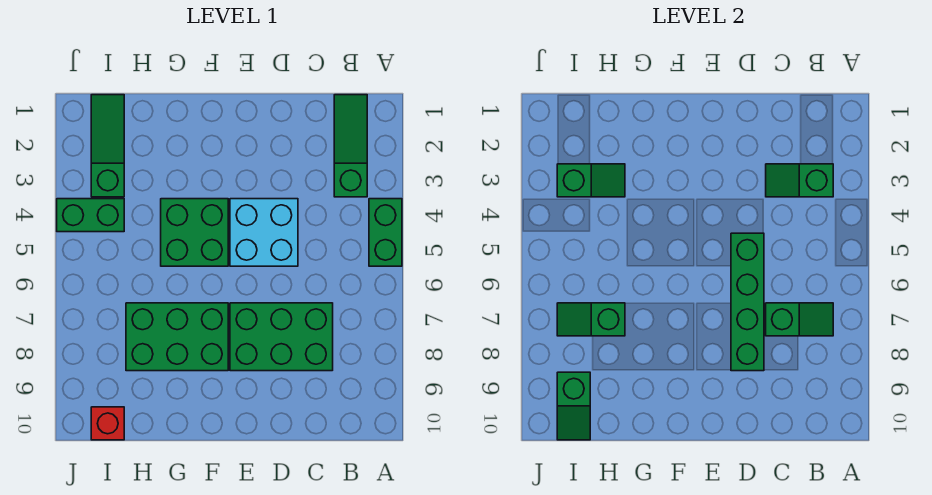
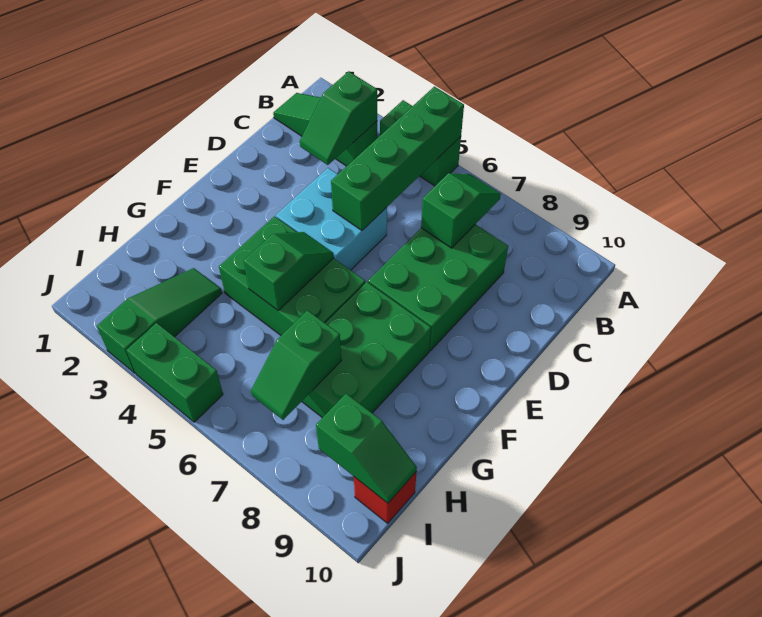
green 1x4 brick [731,233,764,371] -> green 1x4 brick turned to [331,87,464,230]
green 2x2 brick [161,199,228,266] -> green 2x3 brick [219,216,365,335]
green 1x2 slope [557,164,625,197] -> green 1x2 slope moved to [243,232,334,310]
green 1x3 slope [91,95,124,197] -> green 1x3 slope turned to [97,268,222,373]
green 1x2 brick [57,199,124,232] -> green 1x2 brick turned to [126,323,223,422]

